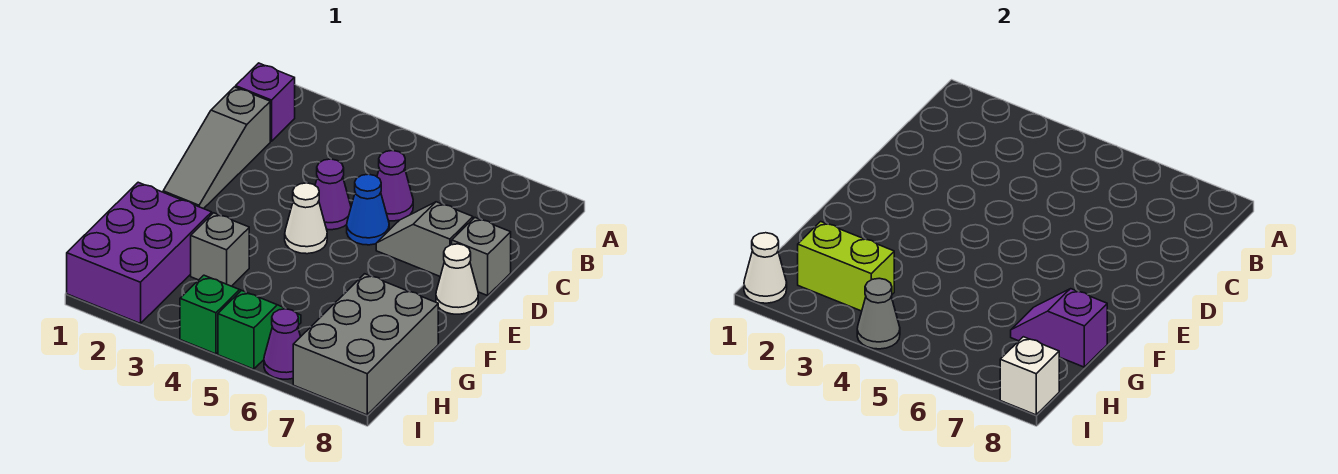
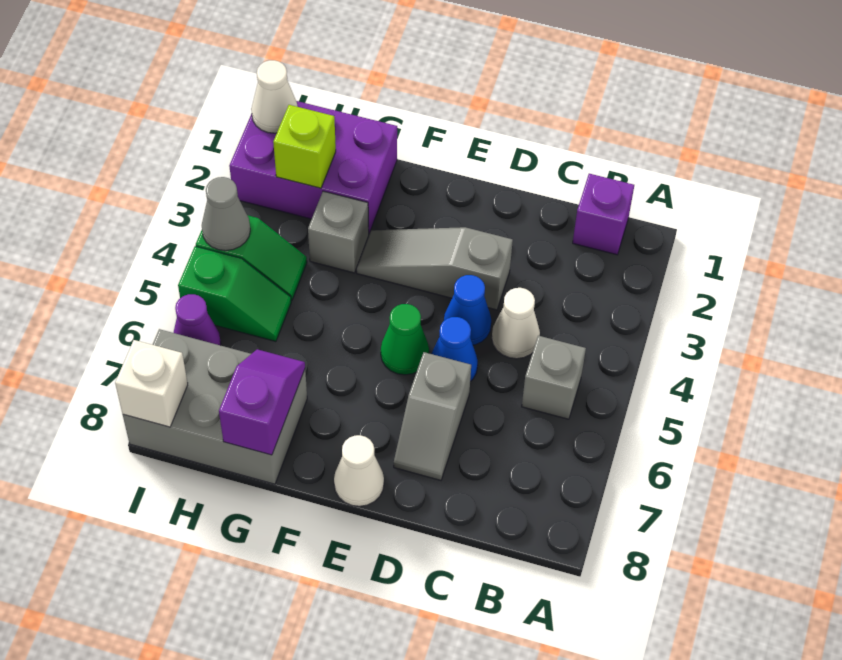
grey 1x3 slope [163,87,270,209] -> grey 1x3 slope moved to [357,227,513,310]
purple 1x1 cone [377,151,413,221] -> none
purple 1x1 cone [315,159,351,230] -> blue 1x1 cone [444,275,491,345]
grey 1x2 slope [376,202,473,276] -> grey 1x2 slope turned to [394,352,471,480]
grey 1x1 brick [452,218,511,296] -> grey 1x1 brick moved to [522,336,586,419]
white 1x1 cone [285,183,327,254] -> white 1x1 cone moved to [492,288,540,359]
none -> green 1x1 cone [381,304,429,375]
lime 1x2 brick [798,221,894,311] -> lime 1x1 brick [273,105,336,188]

